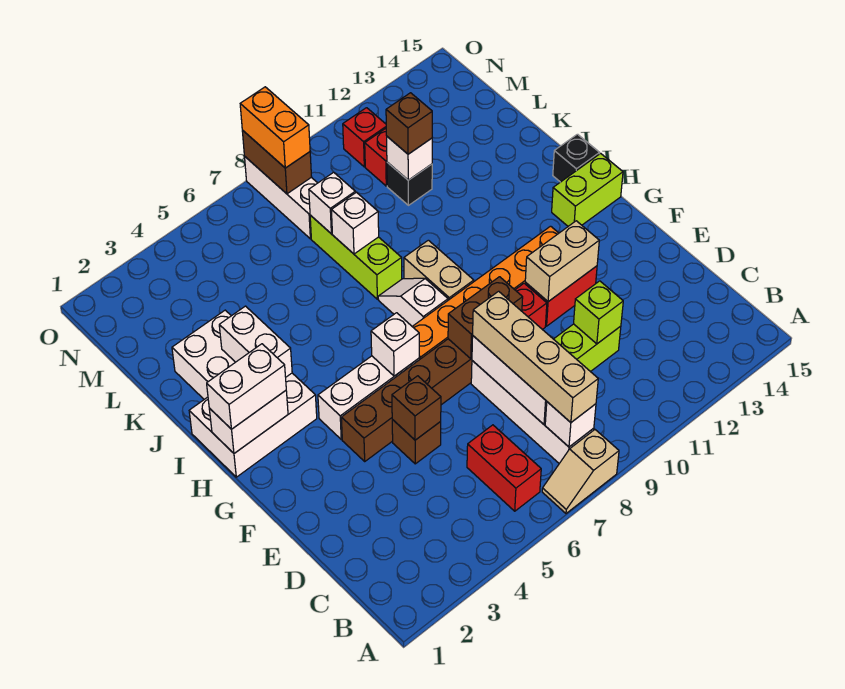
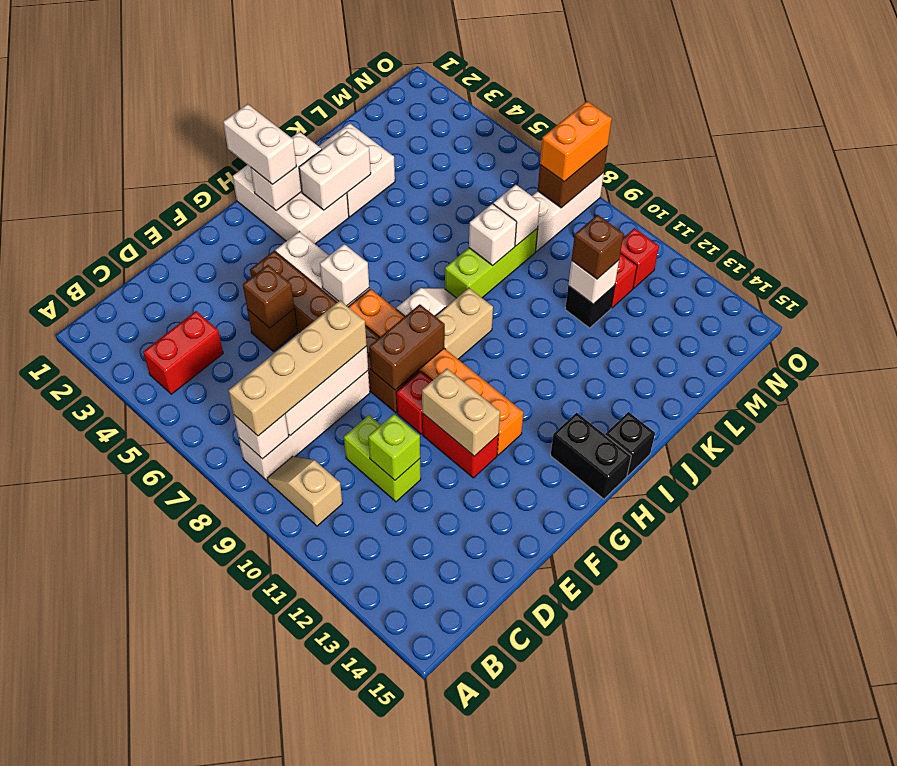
tan 1x2 slope [542,430,619,513] -> tan 1x2 slope moved to [267,456,343,526]
red 1x2 brick [467,425,541,511] -> red 1x2 brick moved to [143,311,223,394]
brown 1x2 brick [448,277,523,359] -> brown 1x2 brick turned to [369,304,445,390]
white 1x2 brick [209,391,288,453] -> white 1x2 brick turned to [251,132,322,211]
lime 1x2 brick [552,153,623,226] -> black 1x2 brick [551,413,631,499]

